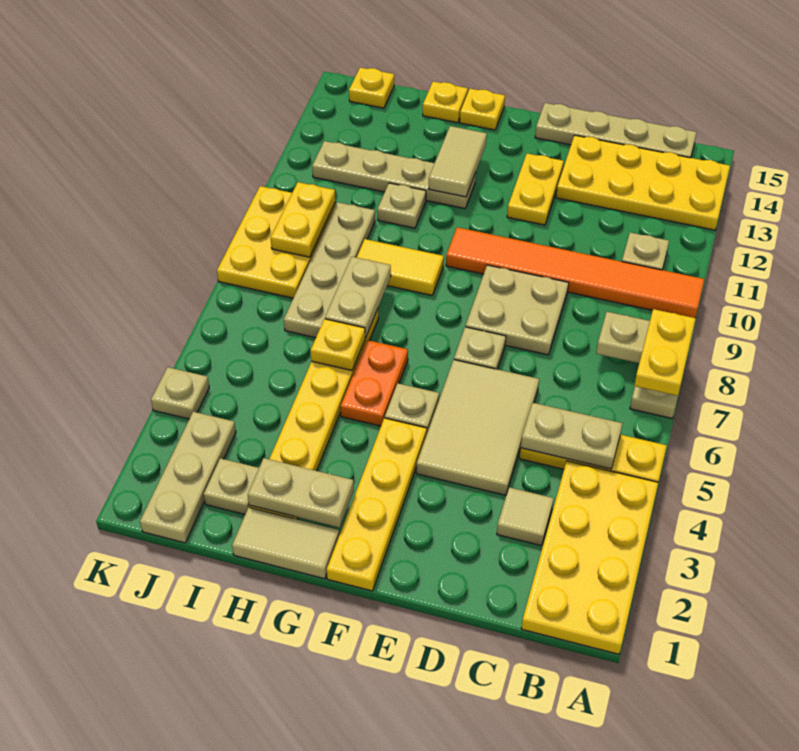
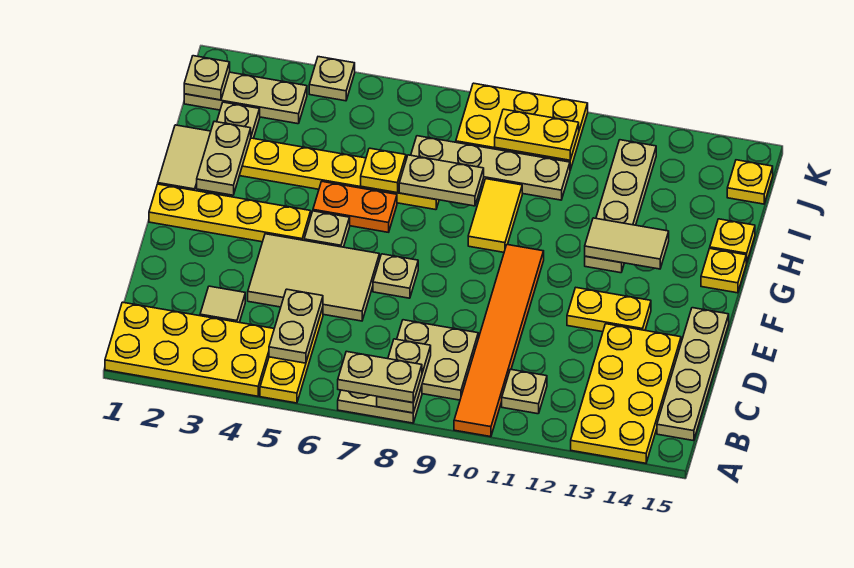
yellow 1x2 plate [634,309,696,396] -> tan 1x2 plate [338,351,422,403]
tan 2x2 plate [466,265,569,355] -> tan 2x2 plate moved to [397,320,478,400]
tan 1x1 plate [377,183,426,228] -> tan 1x1 plate moved to [184,56,230,100]

